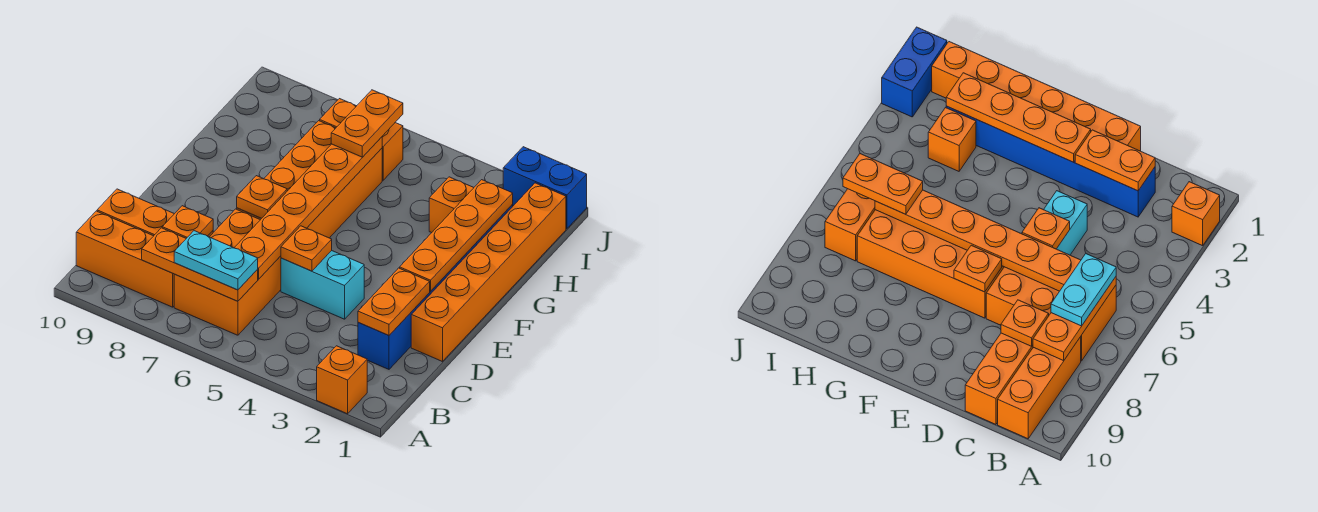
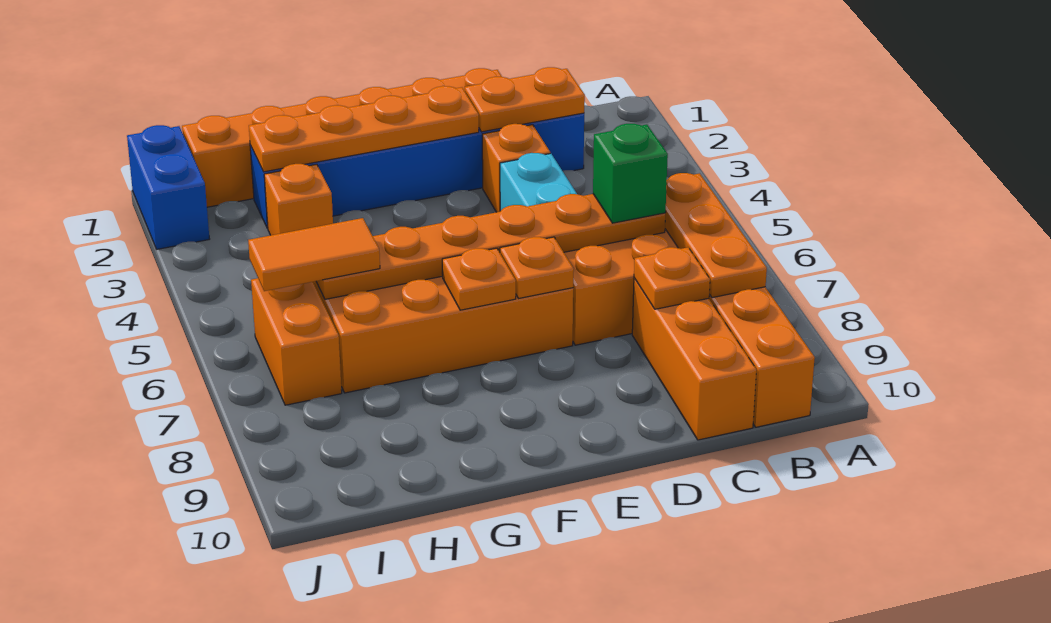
orange 1x1 brick [317,346,367,414] -> orange 1x1 brick moved to [482,124,550,212]
cyan 1x2 plate [174,231,258,290] -> none
none -> green 1x1 brick [593,124,668,223]
orange 1x1 plate [281,226,332,271] -> orange 1x1 plate moved to [442,248,516,310]
orange 1x2 plate [331,90,403,157] -> orange 1x2 tile [248,218,380,291]

